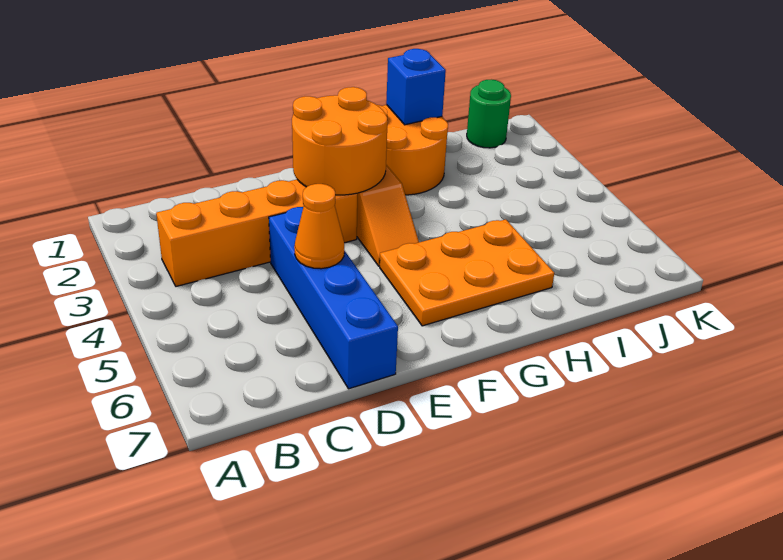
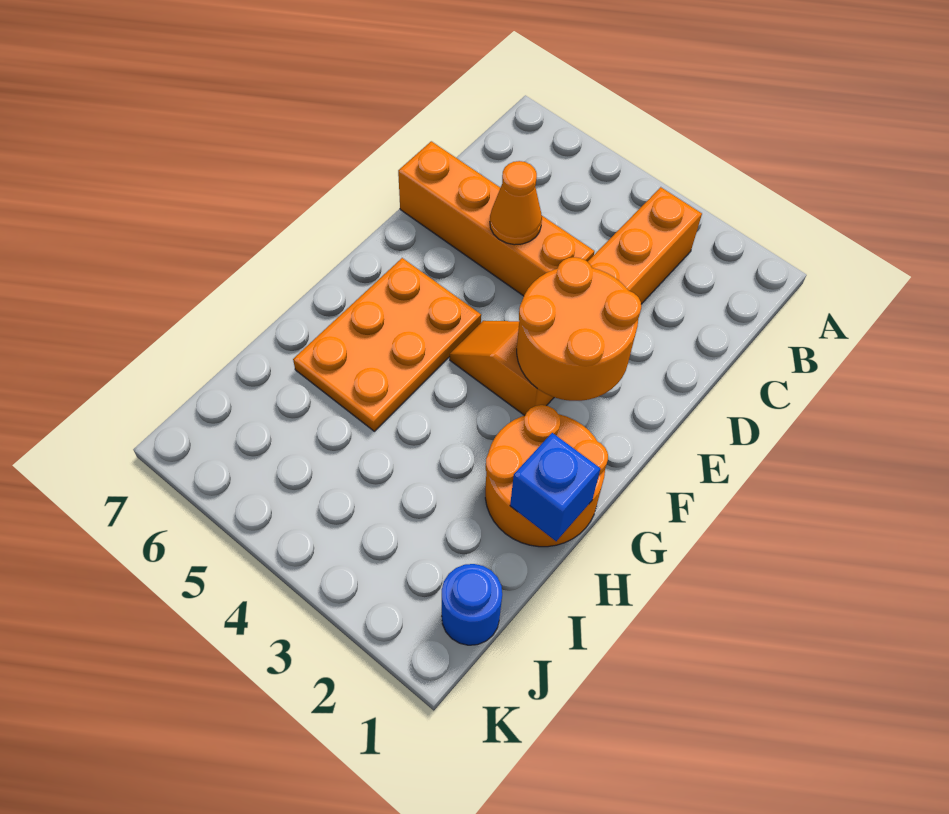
blue 1x4 brick [269,207,398,389] -> orange 1x4 brick [398,141,594,296]
green 1x1 round brick [467,80,511,148] -> blue 1x1 round brick [442,564,502,645]

